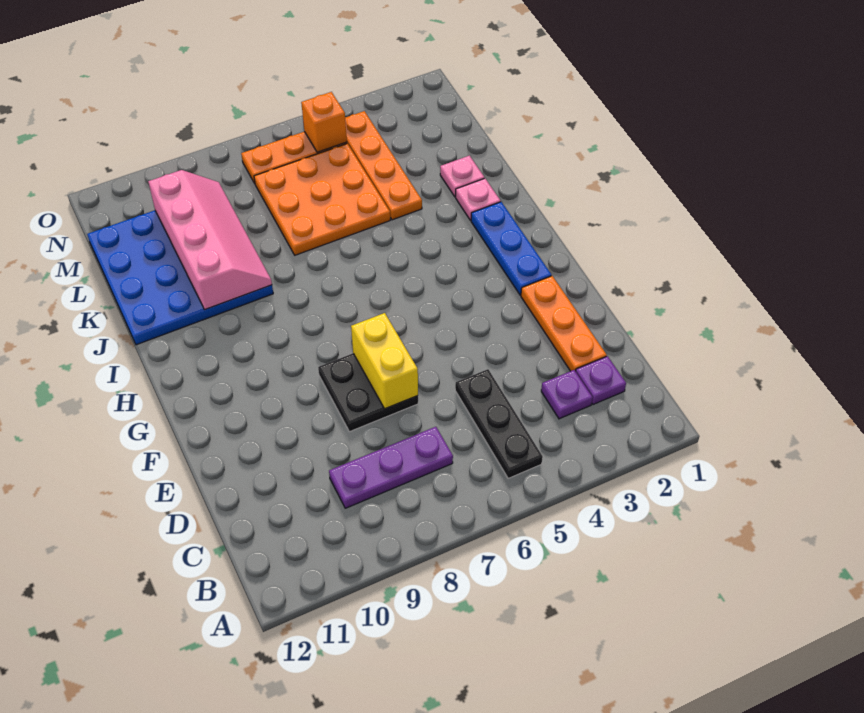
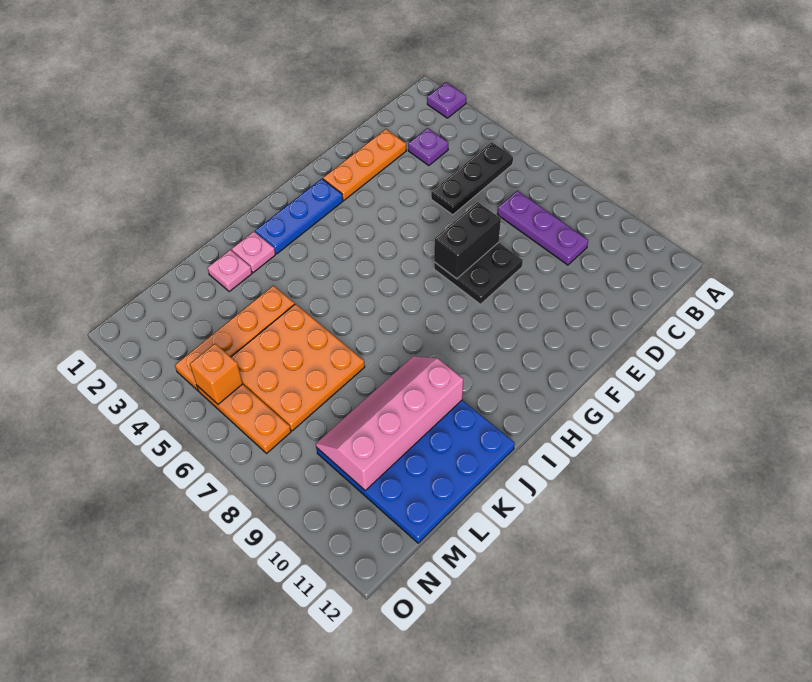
purple 1x1 plate [576,356,626,404] -> purple 1x1 plate moved to [427,82,466,118]
yellow 1x2 brick [351,313,418,409] -> black 1x2 brick [434,202,501,279]

